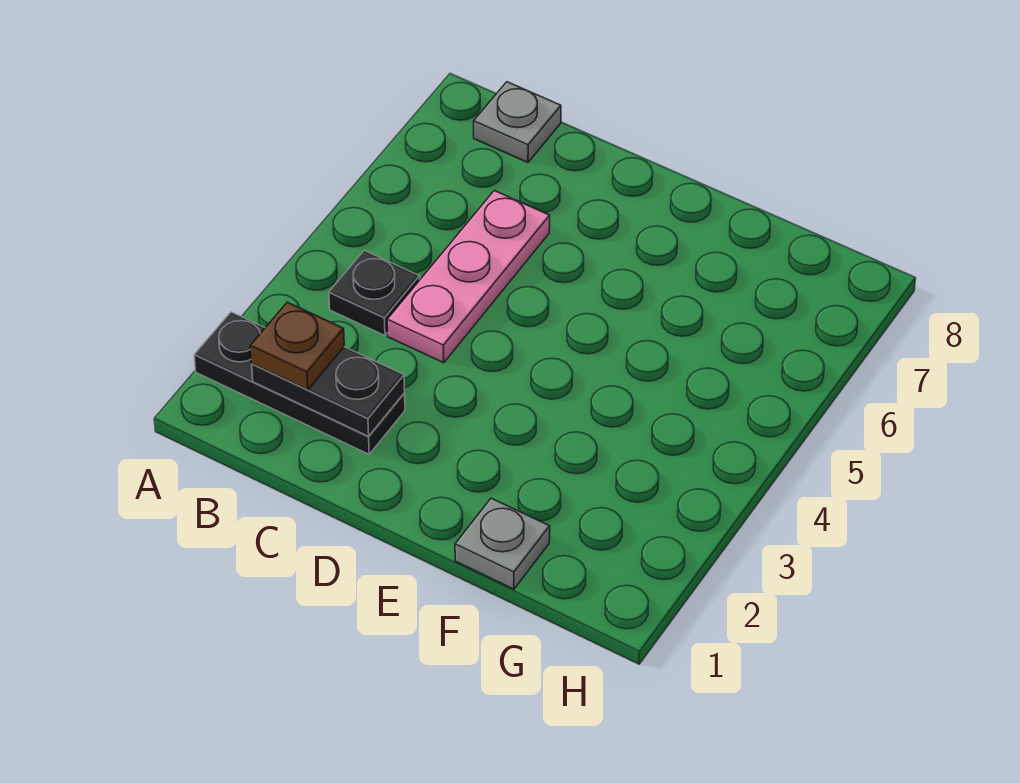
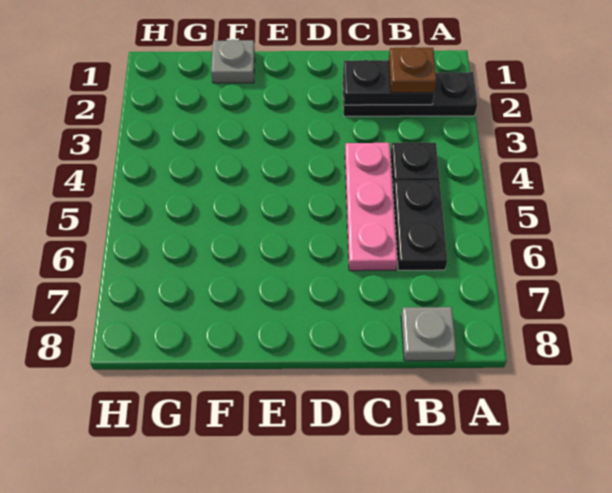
none -> black 1x2 plate [393,180,447,270]

